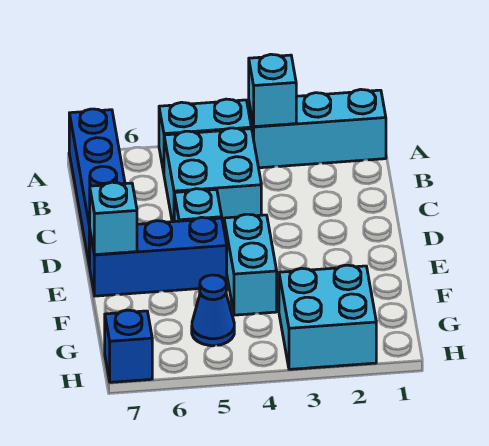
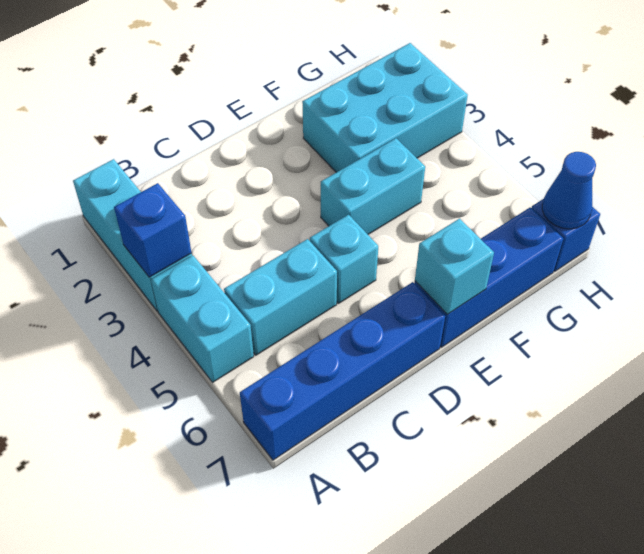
cyan 1x1 brick [249,54,296,127] -> blue 1x1 brick [114,183,192,277]
cyan 2x2 brick [164,128,261,227] -> cyan 1x2 brick [224,239,337,355]
blue 1x3 brick [90,217,227,296] -> blue 1x3 brick turned to [414,208,563,347]
cyan 2x2 brick [279,265,376,369] -> cyan 2x3 brick [302,43,468,172]
blue 1x1 cone [192,275,234,346] -> blue 1x1 cone moved to [542,152,596,229]

